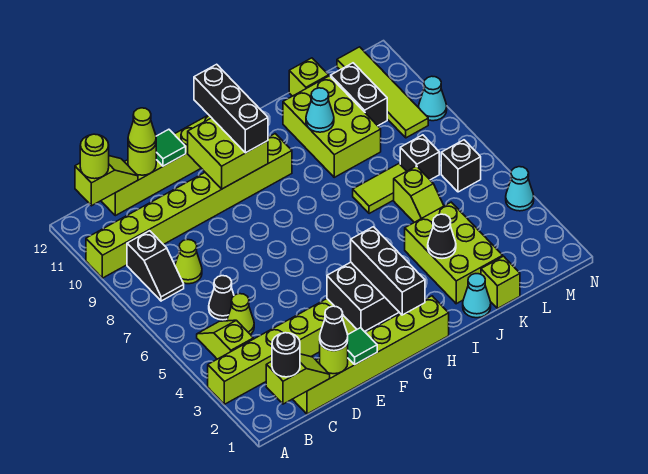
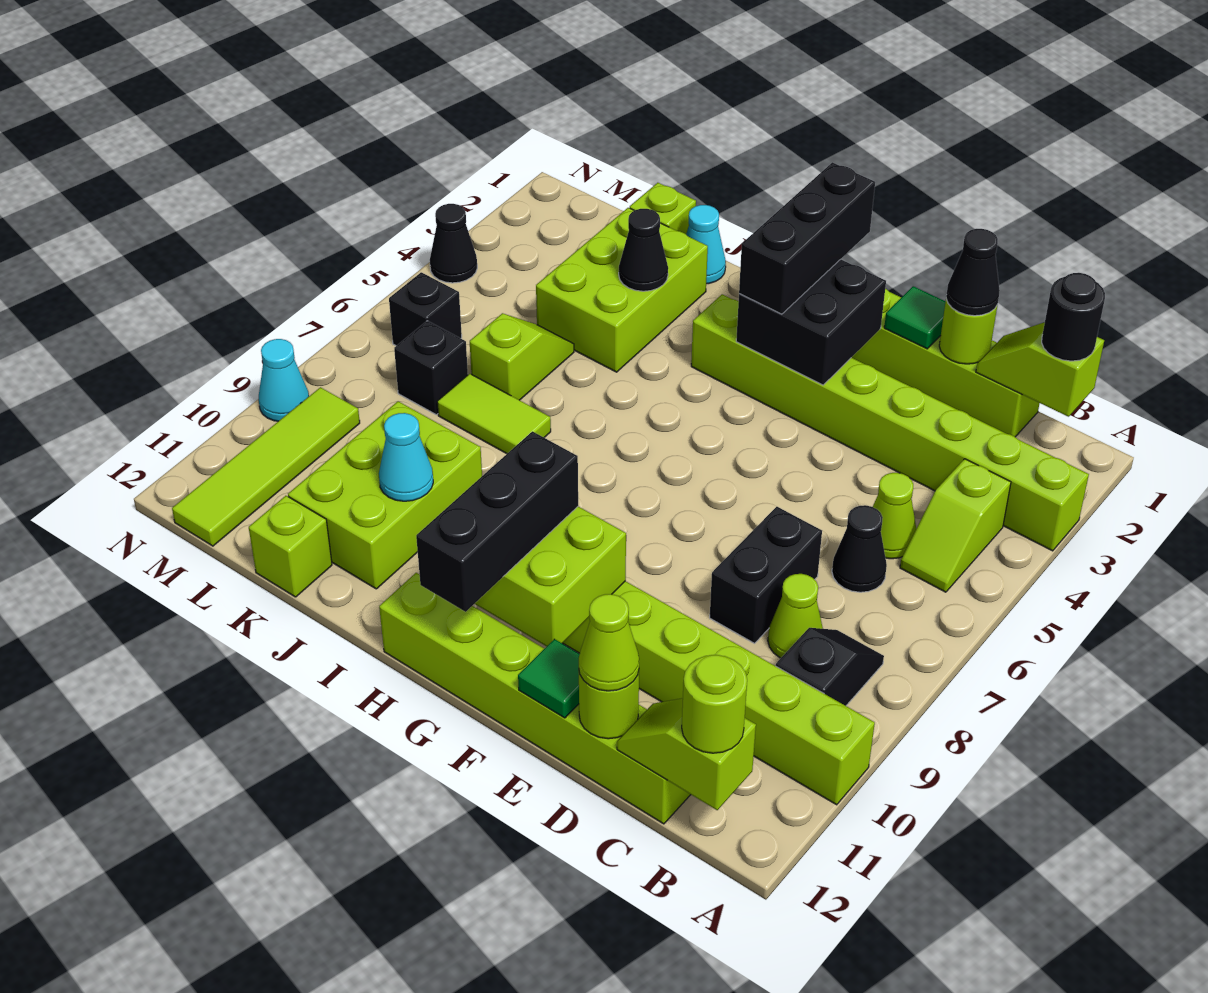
black 1x2 brick [331,63,387,126] -> black 1x2 brick moved to [710,507,822,643]
cyan 1x1 cone [506,167,534,211] -> black 1x1 cone [430,204,477,283]

